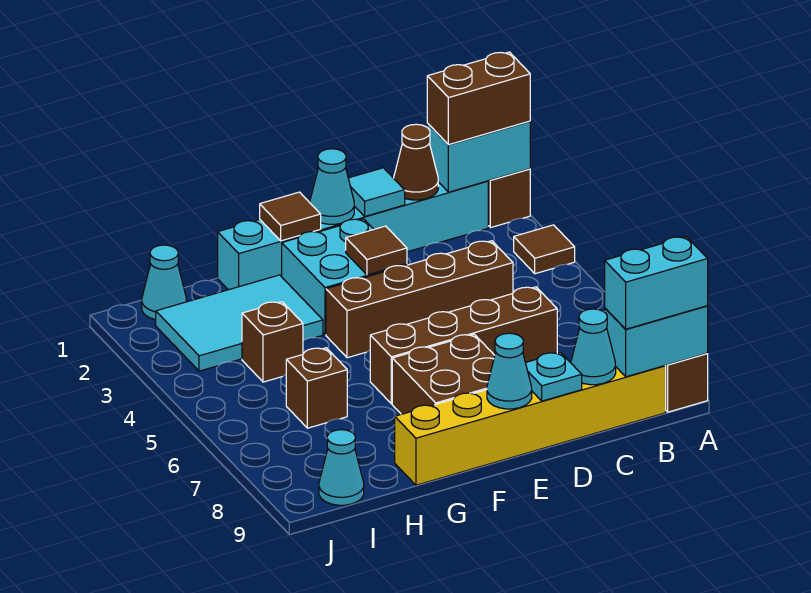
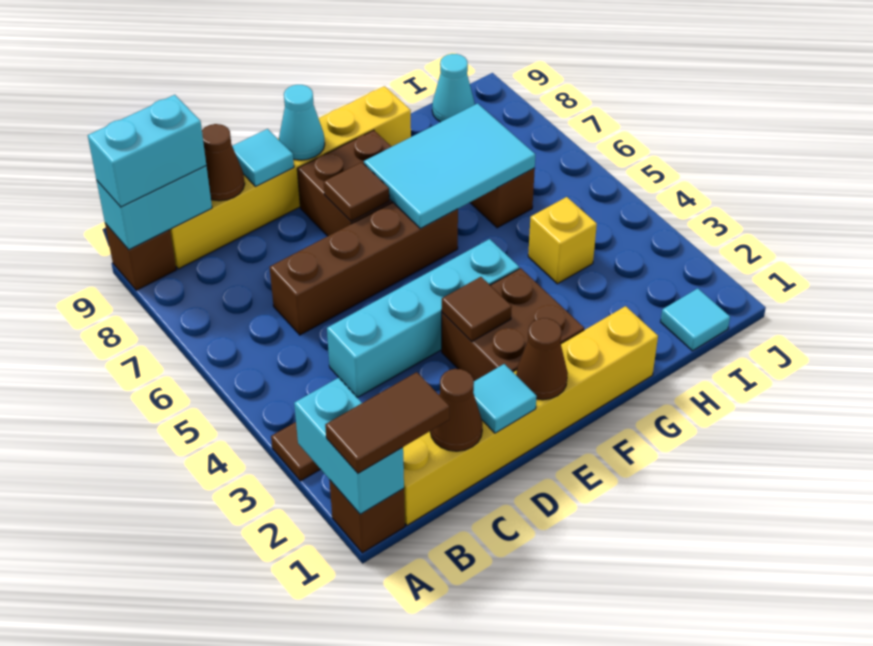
cyan 1x2 brick [427,121,530,192] -> cyan 1x2 brick turned to [294,378,404,514]
brown 1x2 brick [427,52,530,145] -> brown 1x2 tile [325,372,449,473]
cyan 1x6 brick [218,181,488,290] -> yellow 1x6 brick [403,306,658,525]
brown 1x4 brick [326,241,513,358] -> cyan 1x4 brick [327,239,519,397]
cyan 1x1 cone [571,309,616,385] -> brown 1x1 cone [202,124,245,201]
cyan 1x1 plate [526,352,582,401] -> cyan 1x1 tile [232,129,294,187]
cyan 1x1 cone [310,149,354,224] -> brown 1x1 cone [516,318,568,400]
cyan 2x2 brick [282,219,407,335] -> brown 2x2 brick [442,268,584,381]
brown 1x1 tile [260,192,321,241] -> brown 1x1 tile moved to [324,162,389,222]
cyan 2x3 tile [156,275,323,371] -> cyan 2x3 tile moved to [364,103,535,228]
brown 1x1 brick [242,302,303,382] -> yellow 1x1 brick [528,197,597,284]
cyan 1x1 cone [142,245,187,320] -> cyan 1x1 tile [661,288,730,351]

